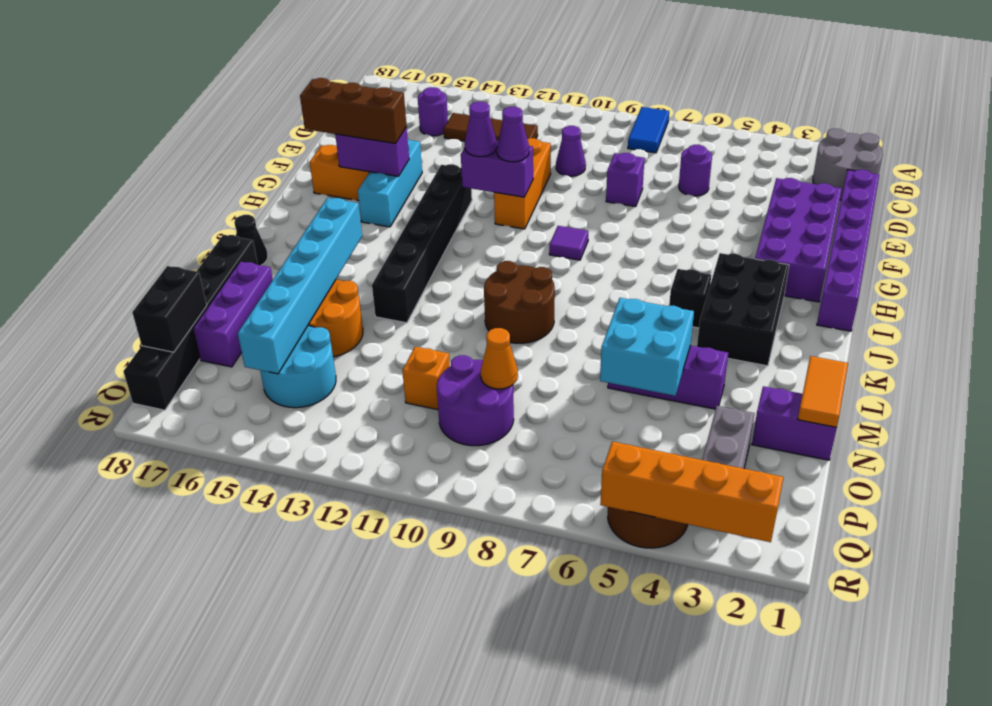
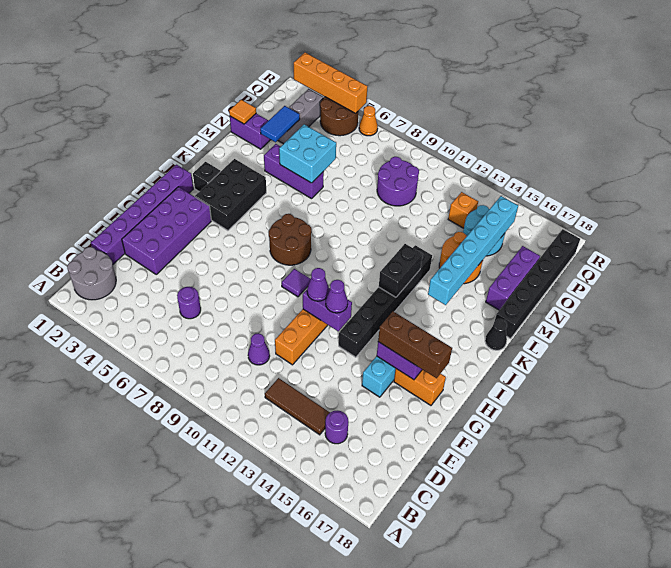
blue 1x2 tile [628,107,669,153] -> blue 1x2 tile moved to [260,106,300,142]
purple 1x1 brick [606,153,645,207] -> none
black 1x1 brick [669,269,711,328] -> black 1x1 brick moved to [193,162,221,192]
brown 2x2 round brick [484,261,555,343] -> brown 2x2 round brick moved to [269,214,312,265]
orange 1x2 tile [798,356,848,428] -> orange 1x1 tile [229,100,256,124]
orange 1x1 cone [481,328,518,389] -> orange 1x1 cone moved to [359,106,378,136]
orange 1x1 brick [402,347,450,410] -> orange 1x1 brick moved to [448,192,478,228]
black 1x2 brick [132,266,207,352] -> black 1x2 brick moved to [379,244,423,297]

